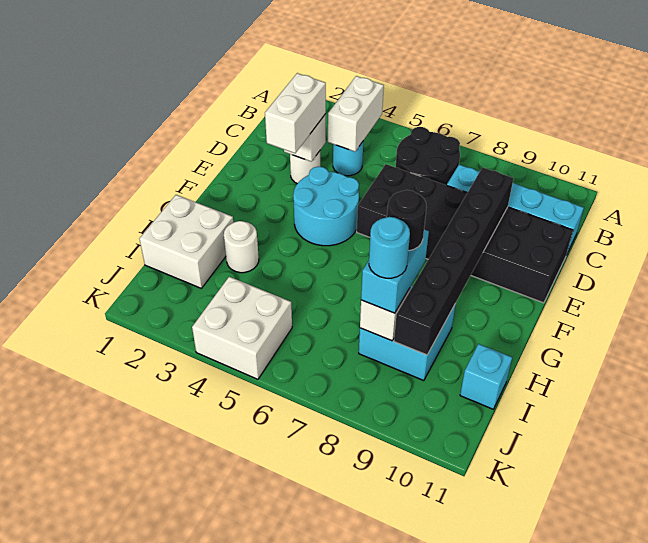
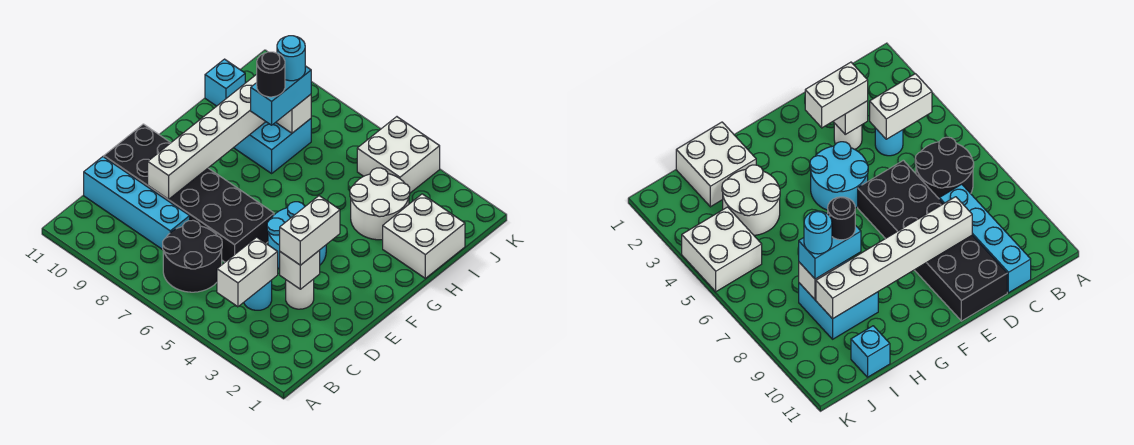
black 1x6 brick [394,167,513,355] -> white 1x6 brick [148,74,266,200]
white 1x1 round brick [224,221,259,273] -> white 2x2 round brick [350,168,410,240]

